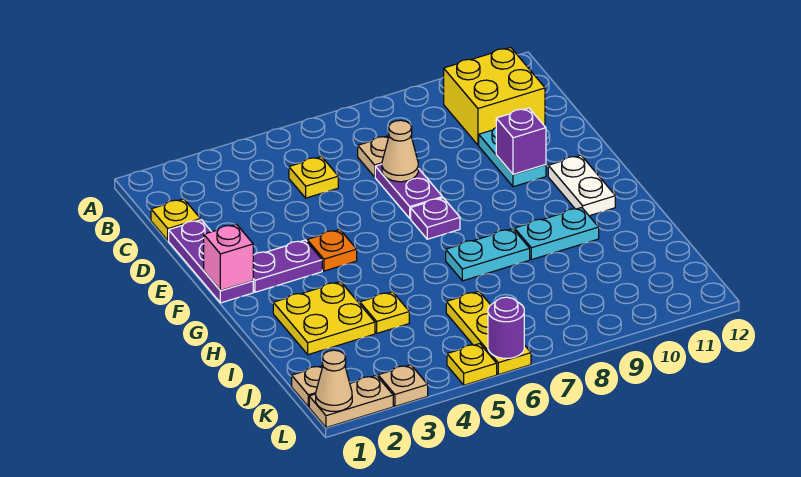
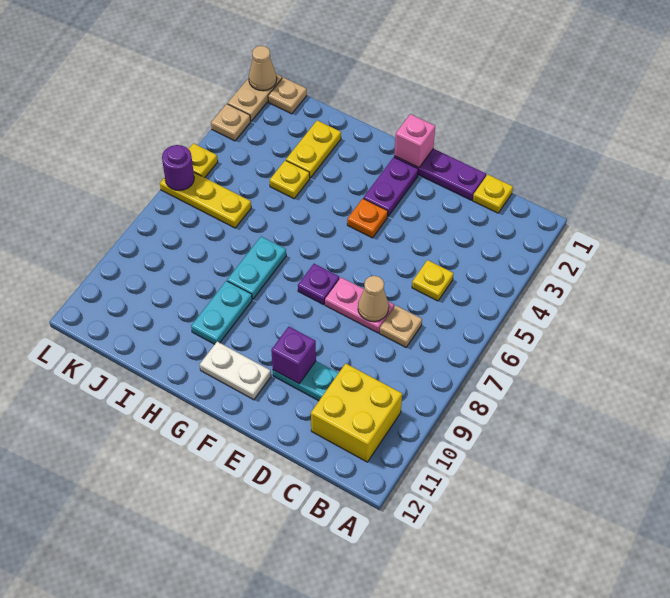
purple 1x2 plate [375,164,442,218] -> pink 1x2 plate [325,278,394,333]
yellow 2x2 plate [273,282,375,355] -> yellow 1x2 plate [286,120,341,178]

